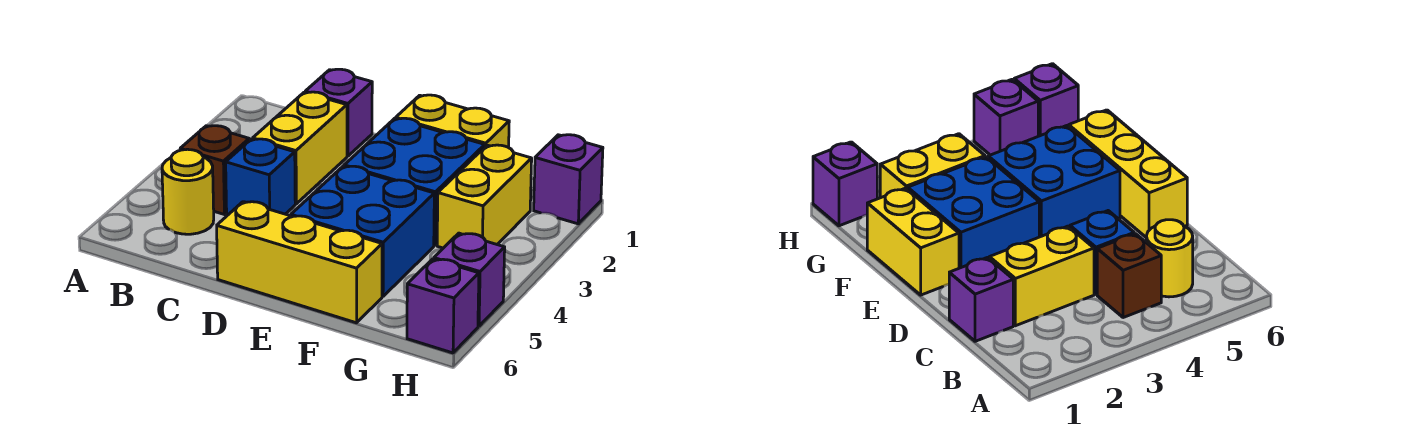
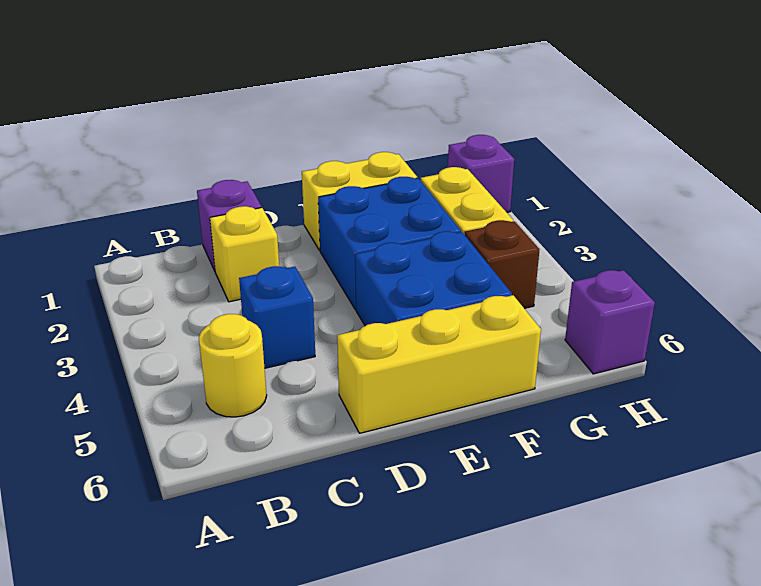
brown 1x1 brick [180,126,249,214] -> brown 1x1 brick moved to [465,220,539,308]
yellow 1x2 brick [253,92,347,204] -> yellow 1x1 brick [210,206,279,302]
purple 1x1 brick [434,233,505,326] -> none

